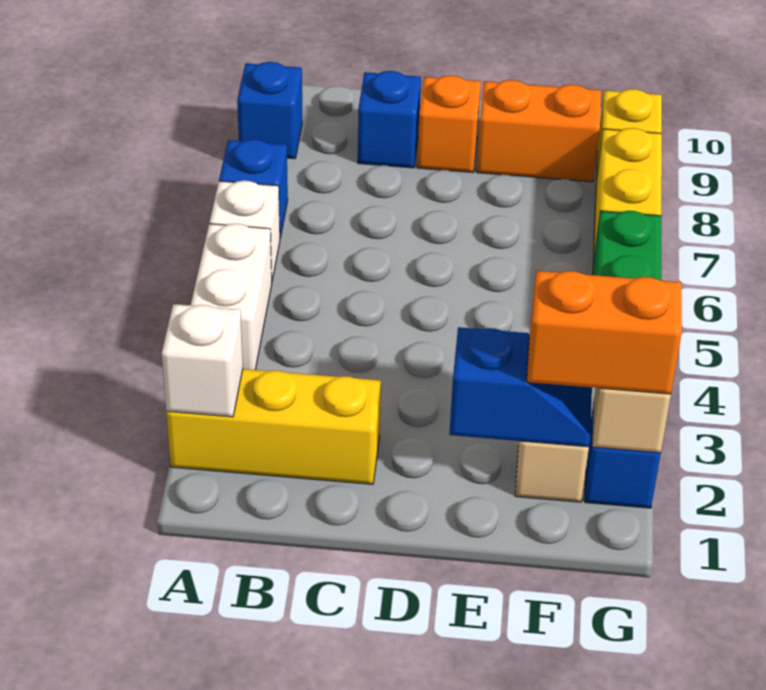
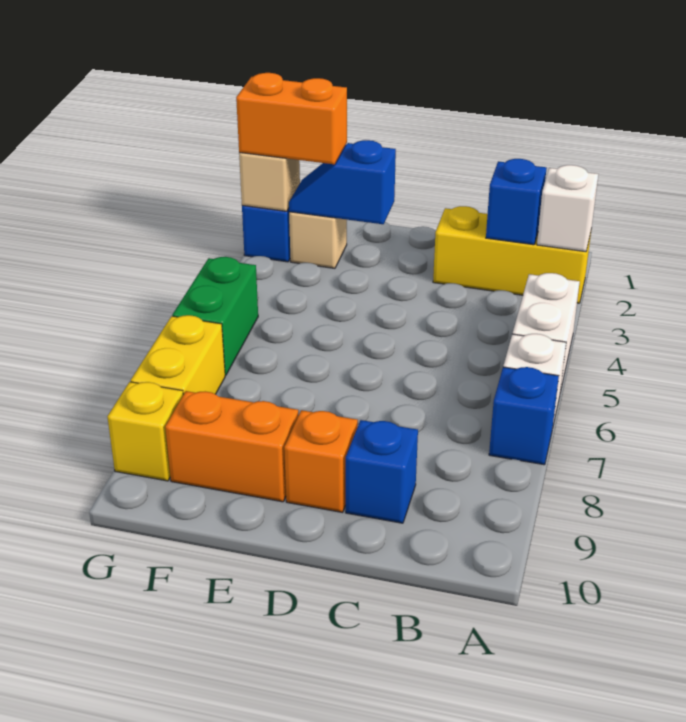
blue 1x1 brick [237,62,302,159] -> blue 1x1 brick moved to [486,159,547,245]

